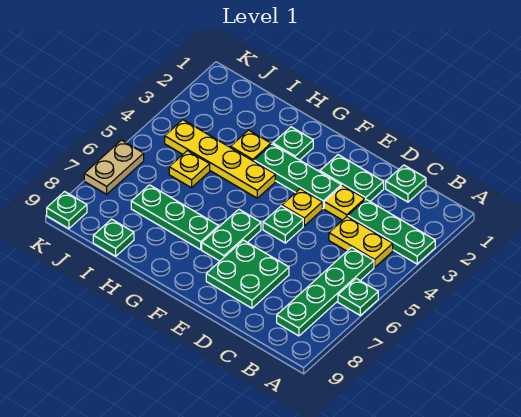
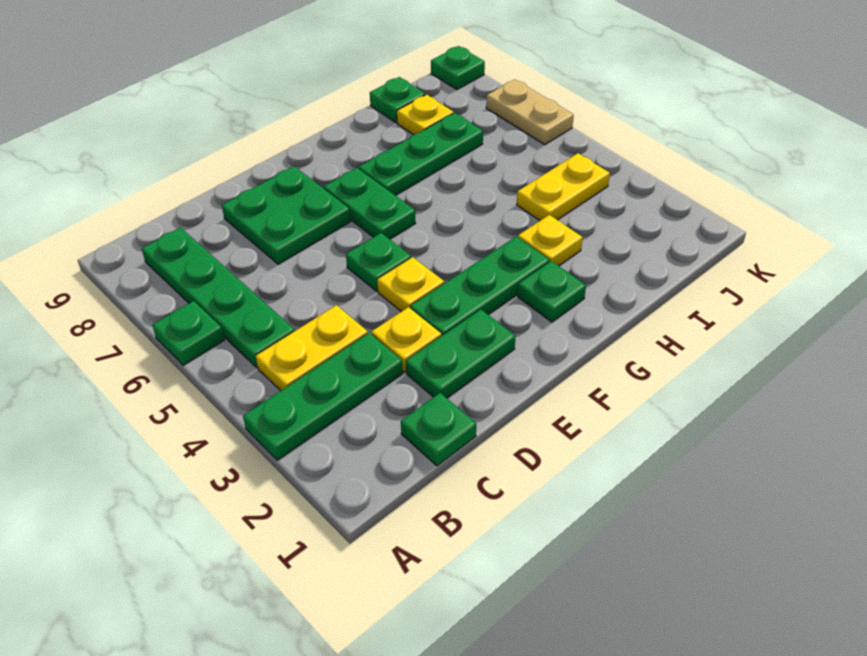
yellow 1x4 plate [165,120,275,198] -> yellow 1x2 plate [517,153,610,221]
yellow 1x1 plate [169,151,210,188] -> yellow 1x1 plate moved to [397,94,454,135]

